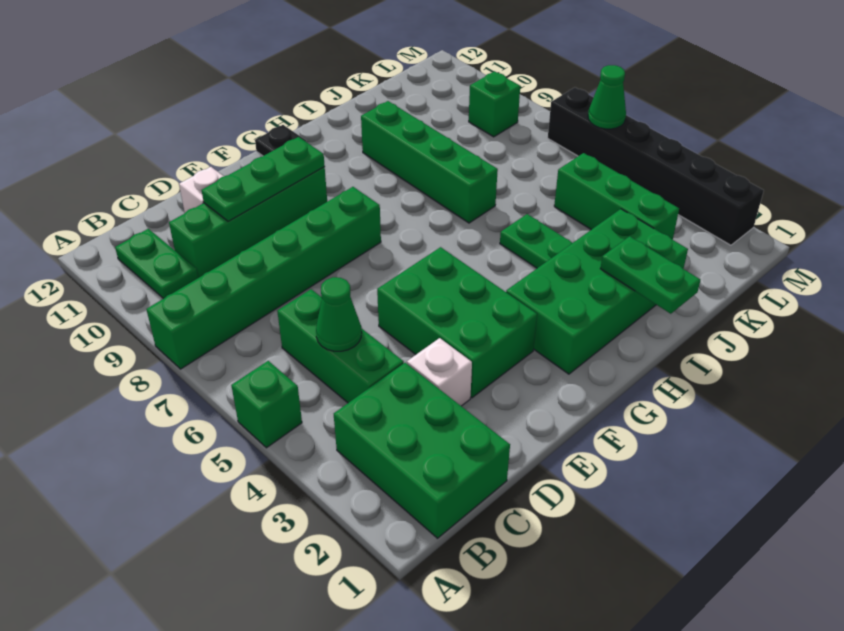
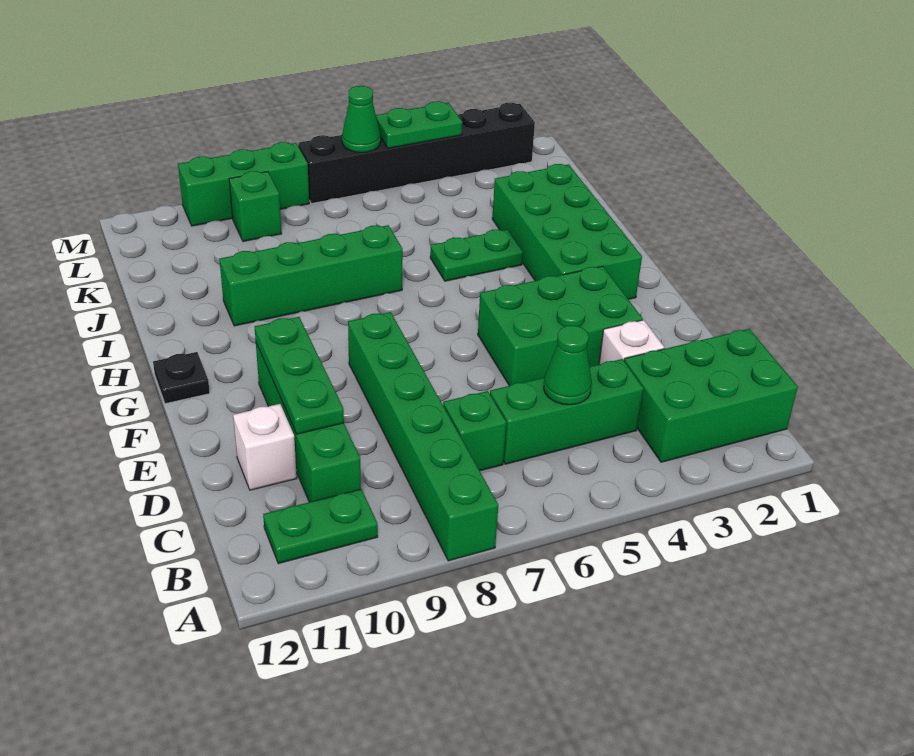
green 1x1 brick [231,361,302,448] -> green 1x1 brick moved to [443,391,506,471]
green 1x2 plate [600,236,700,314] -> green 1x2 plate moved to [376,101,462,148]
green 1x3 brick [554,153,679,240] -> green 1x3 brick moved to [178,142,309,226]

